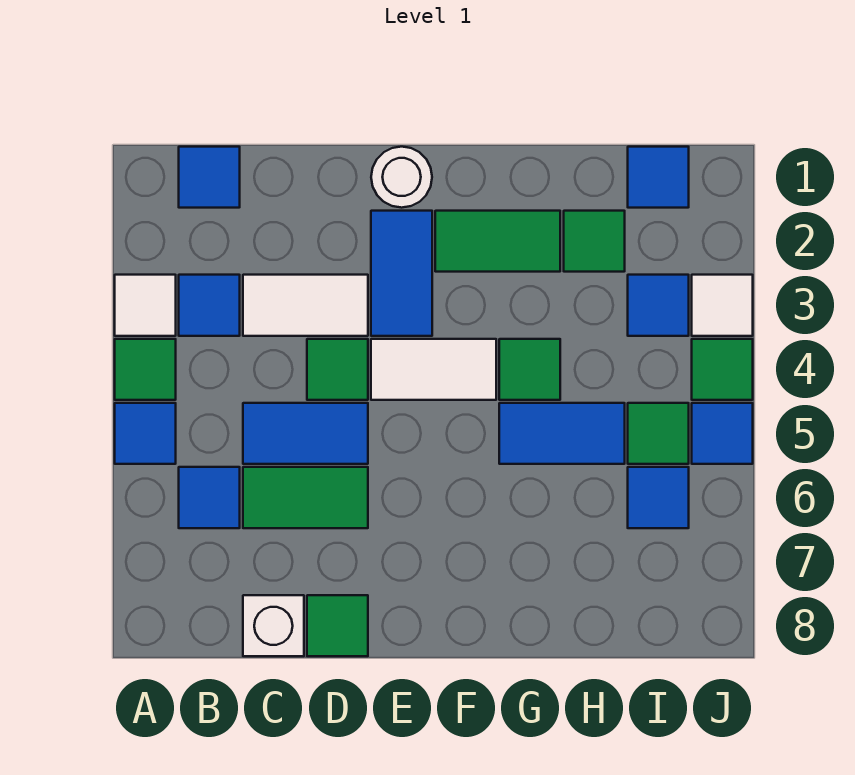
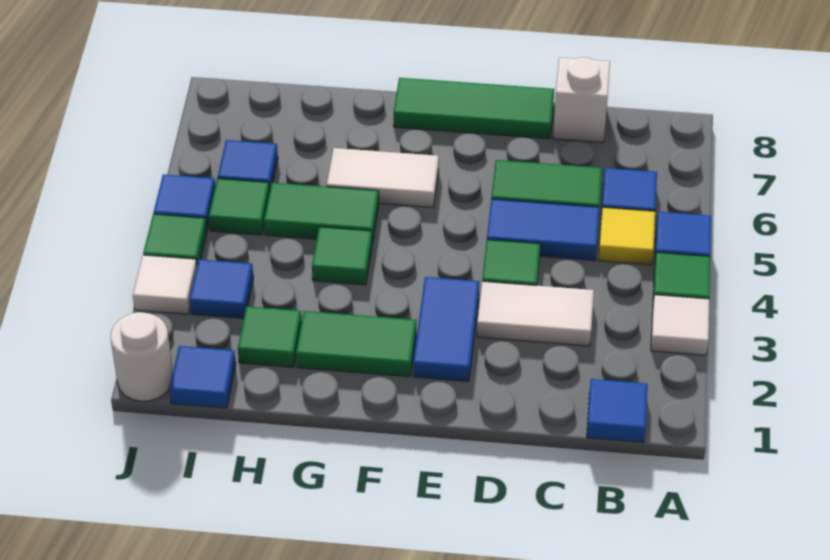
blue 1x1 tile [179,275,240,336] -> none
none -> yellow 1x1 tile [598,207,655,265]
green 1x1 tile [307,595,368,656] -> green 1x3 tile [394,78,554,139]
white 1x1 round brick [371,147,432,208] -> white 1x1 round brick moved to [111,312,173,401]
white 1x2 tile [371,339,496,400] -> white 1x2 tile moved to [327,148,439,208]
blue 1x2 tile [499,403,625,464] -> green 1x2 tile [264,183,379,243]

